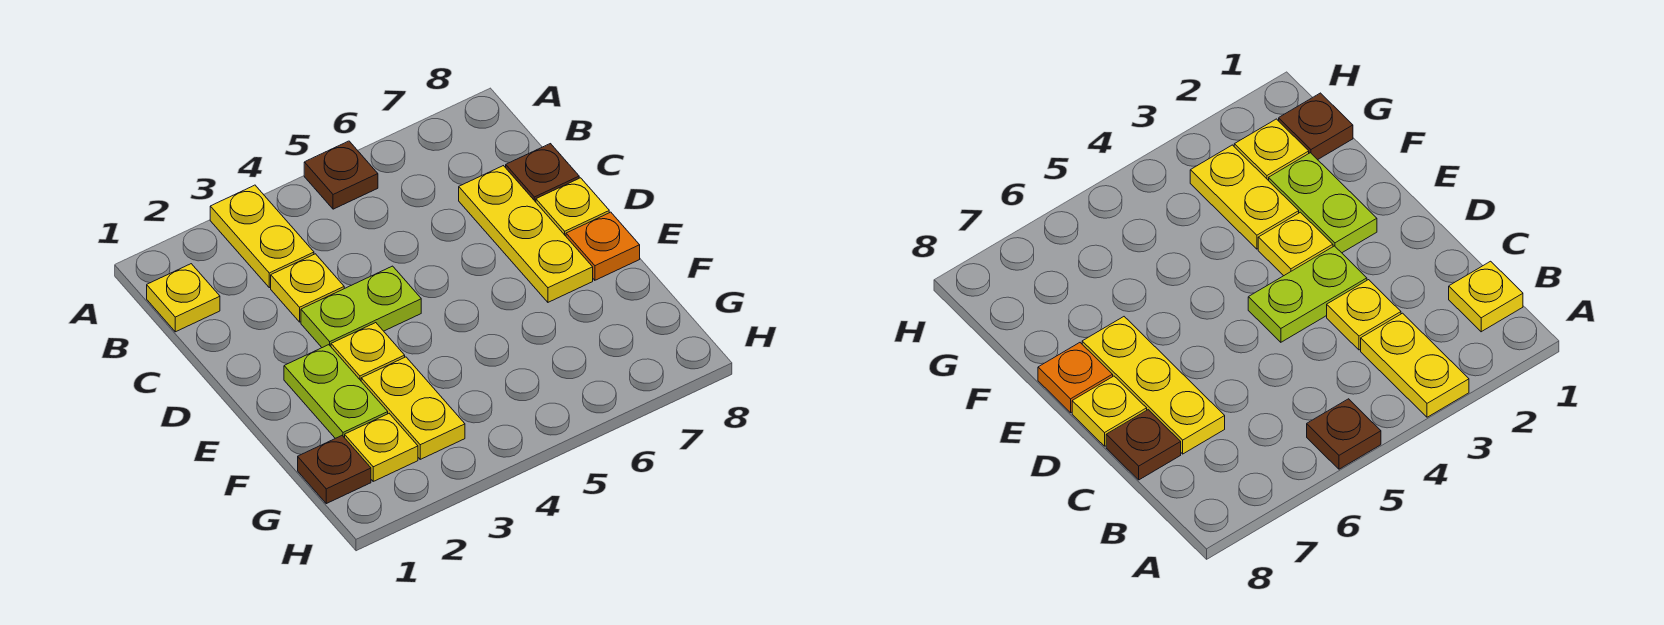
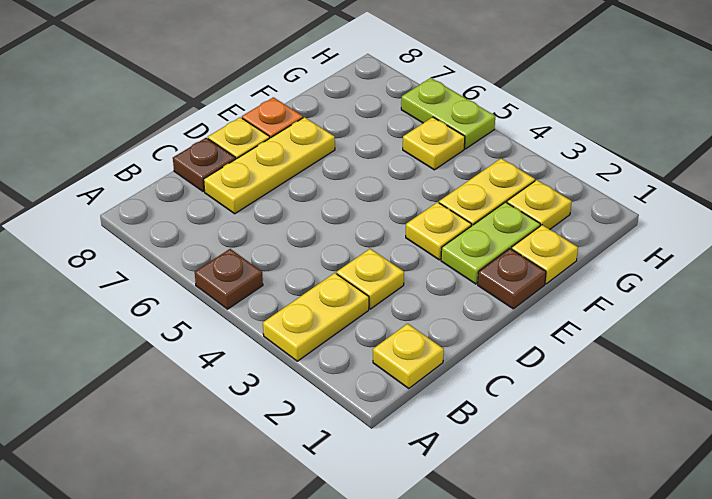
lime 1x2 plate [301,266,421,348] -> lime 1x2 plate moved to [401,78,495,149]
none -> yellow 1x1 plate [511,225,578,284]
brown 1x1 plate [298,436,371,504] -> brown 1x1 plate moved to [478,249,546,309]
none -> yellow 1x1 plate [403,117,465,170]

